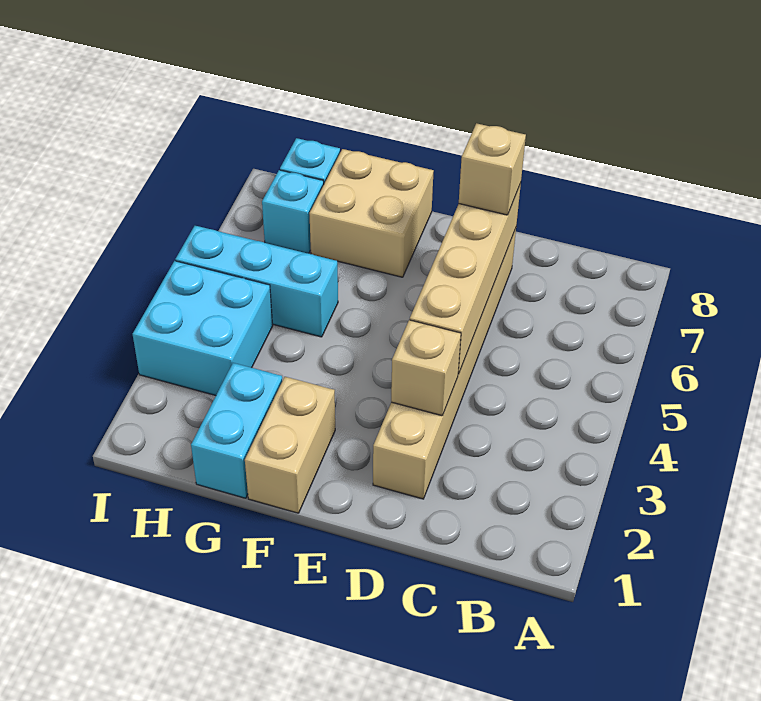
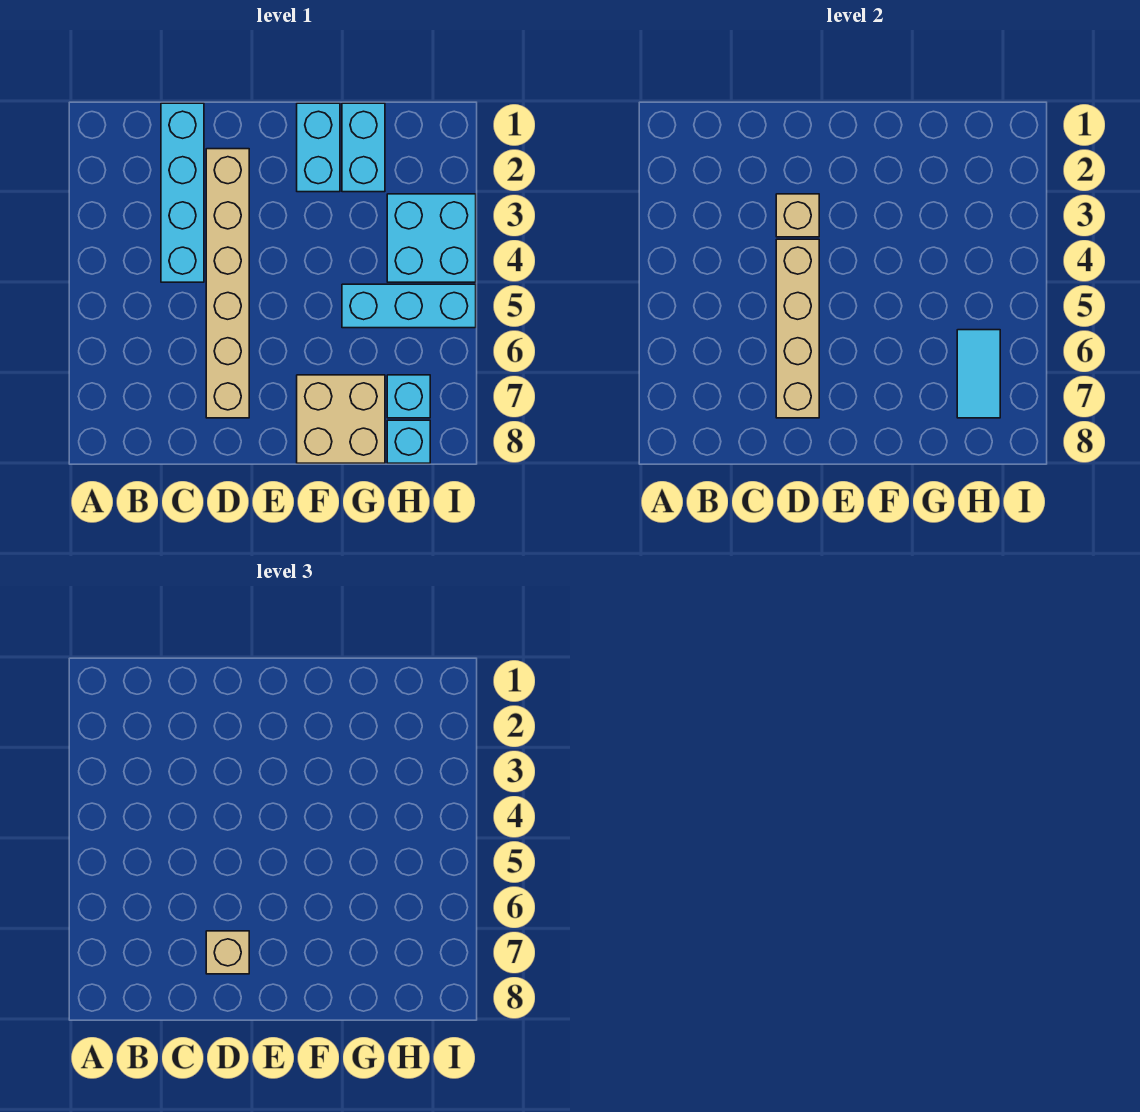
none -> cyan 1x4 brick [161,103,204,282]
tan 1x2 brick [245,377,335,513] -> cyan 1x2 brick [297,103,340,192]
none -> cyan 1x2 tile [957,330,1000,418]

